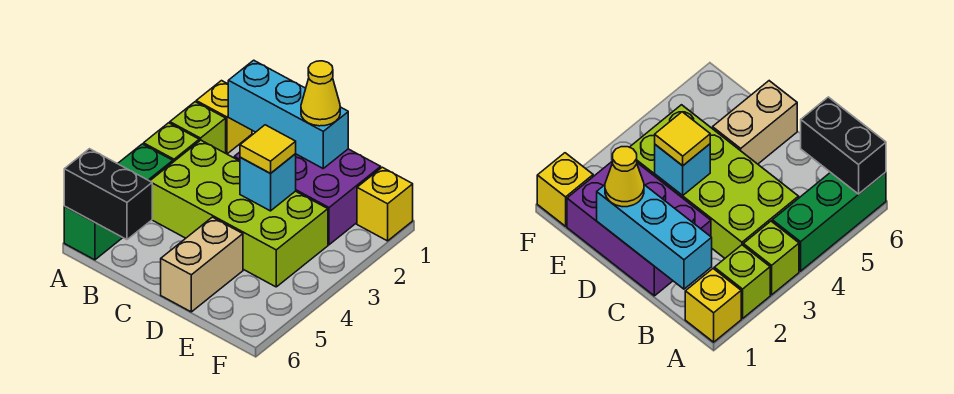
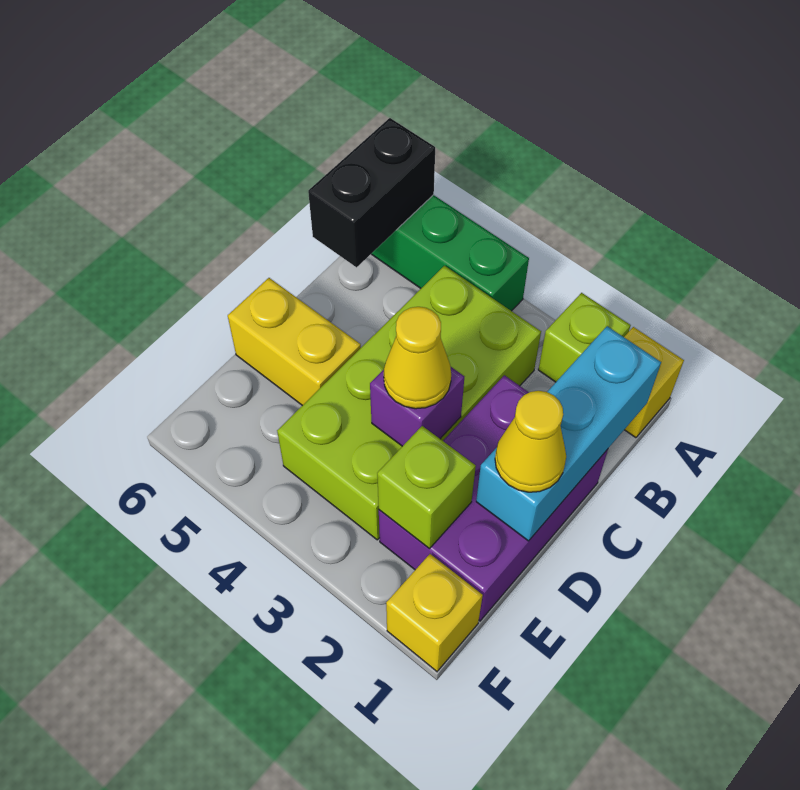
lime 1x1 brick [144,123,199,162] -> lime 1x1 brick moved to [377,426,476,549]
cyan 1x1 brick [240,154,296,211] -> purple 1x1 brick [370,366,464,446]
yellow 1x1 tile [240,125,296,173] -> yellow 1x1 cone [384,307,451,409]
tan 1x2 brick [161,217,243,312] -> yellow 1x2 brick [228,278,361,406]

